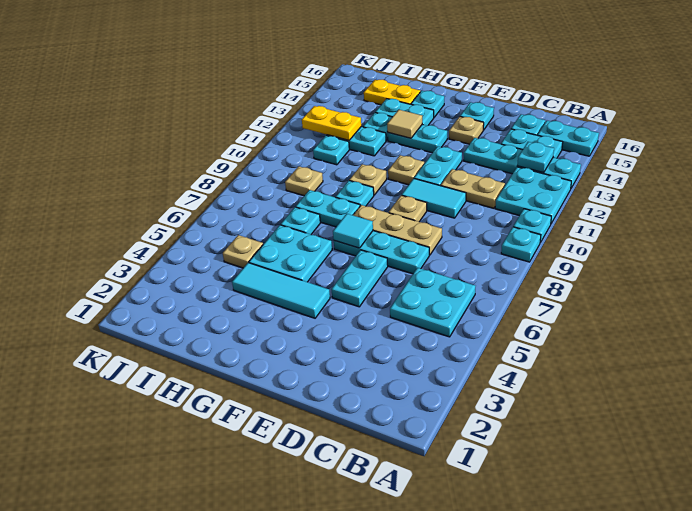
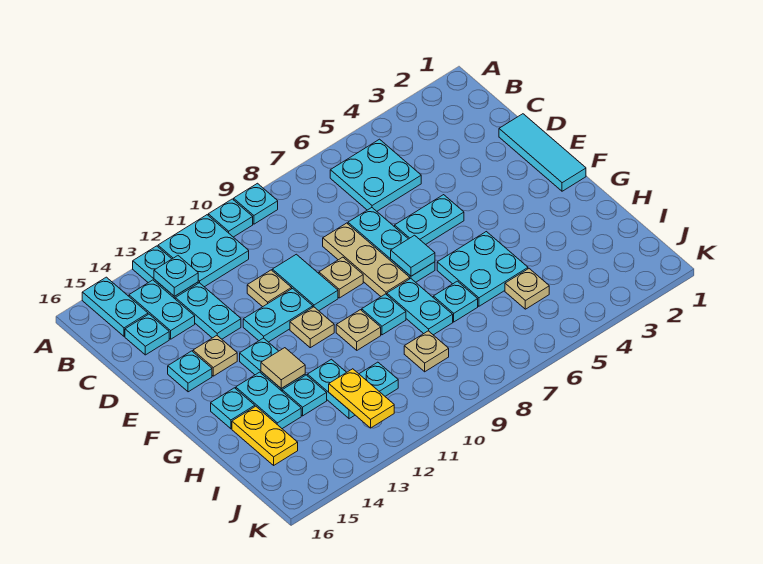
tan 1x2 plate [441,169,505,208] -> tan 1x1 plate [247,270,292,307]
cyan 1x3 tile [232,263,330,318] -> cyan 1x3 tile moved to [499,114,586,191]

